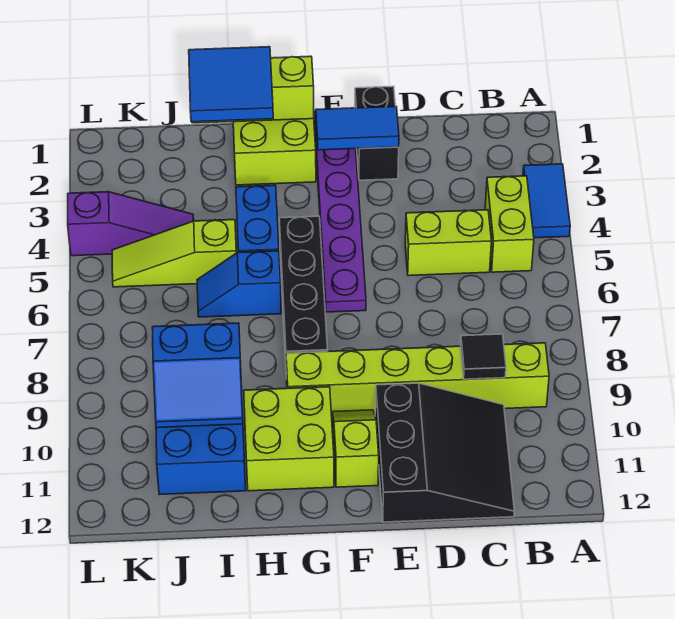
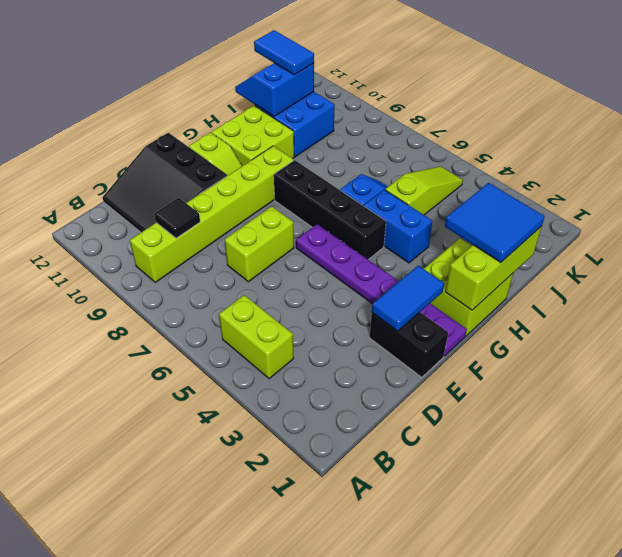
blue 1x2 tile [523,164,570,238] -> blue 1x2 tile moved to [254,30,314,75]
lime 1x2 brick [405,210,491,276] -> lime 1x2 brick moved to [225,206,294,282]
blue 2x2 slope [152,323,243,428] -> blue 2x2 slope moved to [235,63,314,117]
purple 1x3 slope [68,192,194,256] -> none

